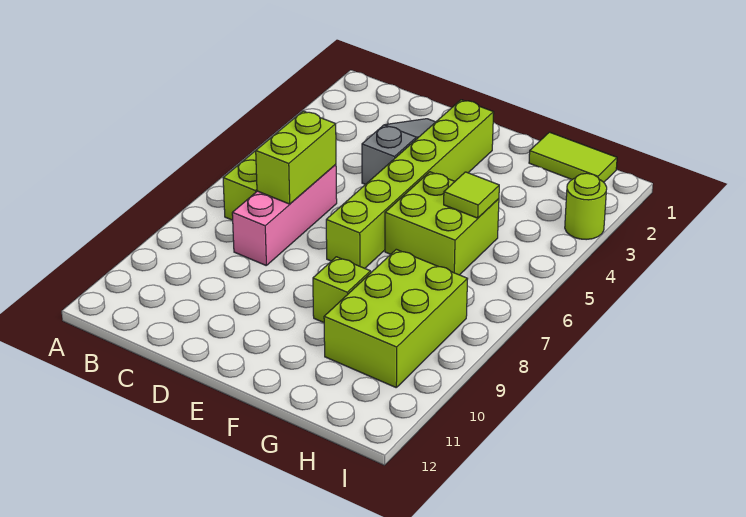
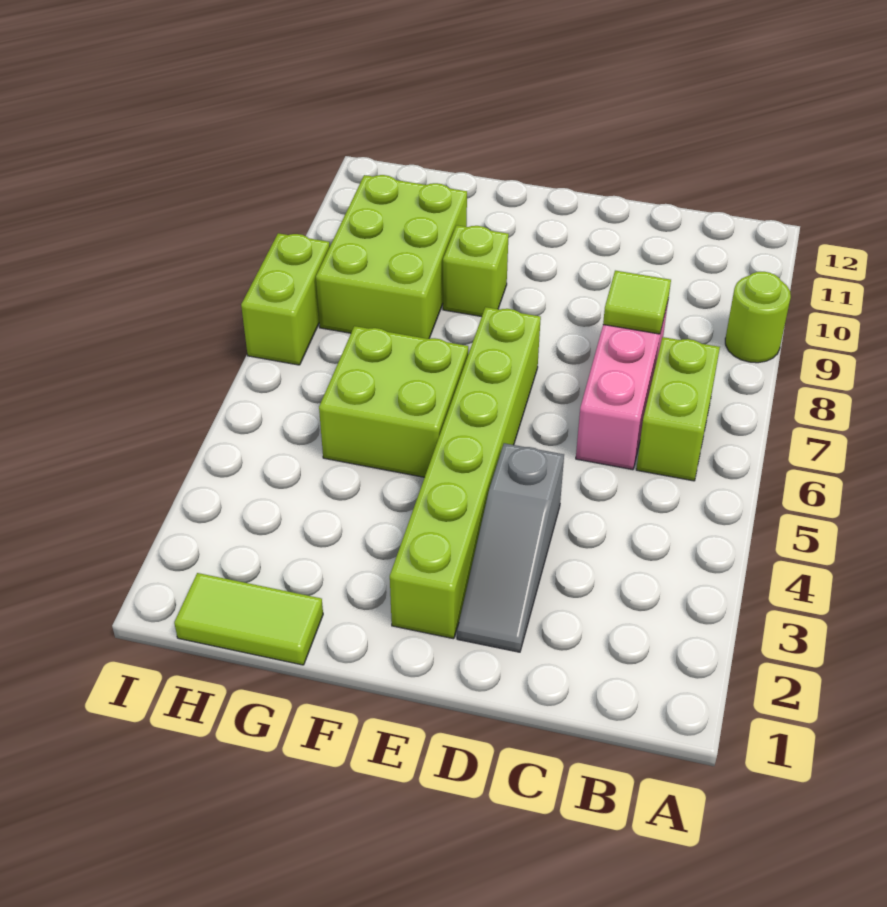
lime 1x2 brick [256,111,336,204] -> lime 1x2 brick moved to [241,233,330,365]
lime 1x1 tile [444,172,499,218] -> lime 1x1 tile moved to [603,271,671,334]
lime 1x1 round brick [565,173,607,240] -> lime 1x1 round brick moved to [725,272,791,363]

